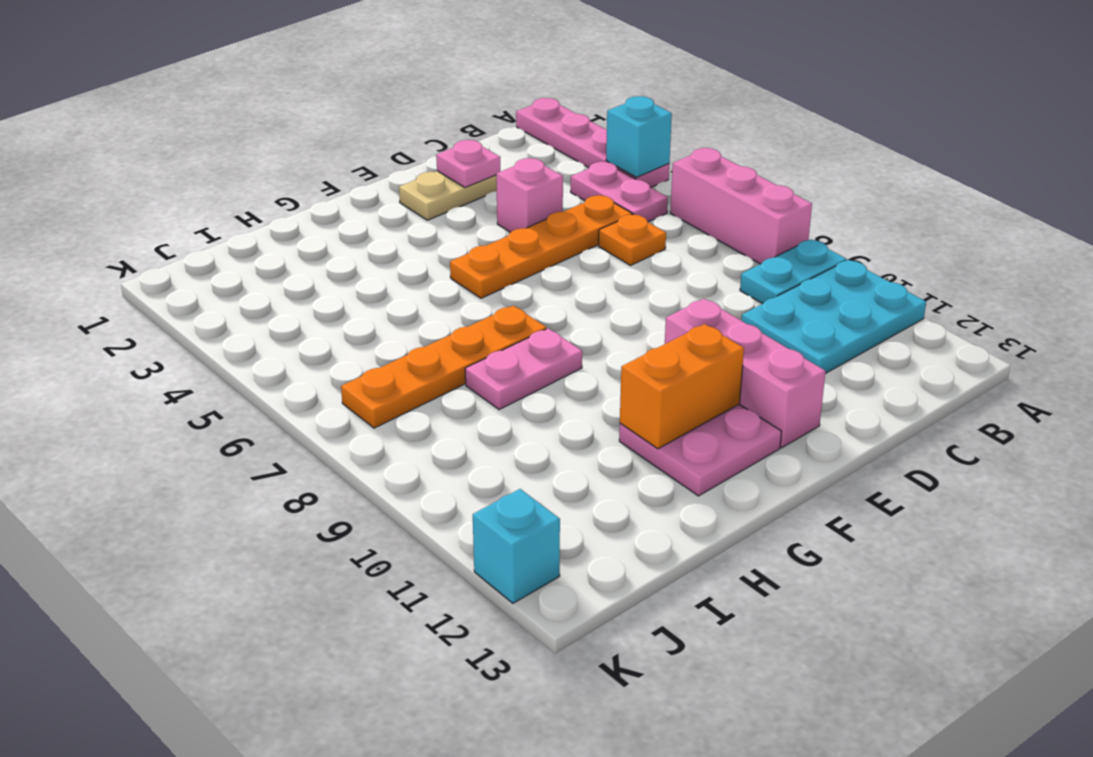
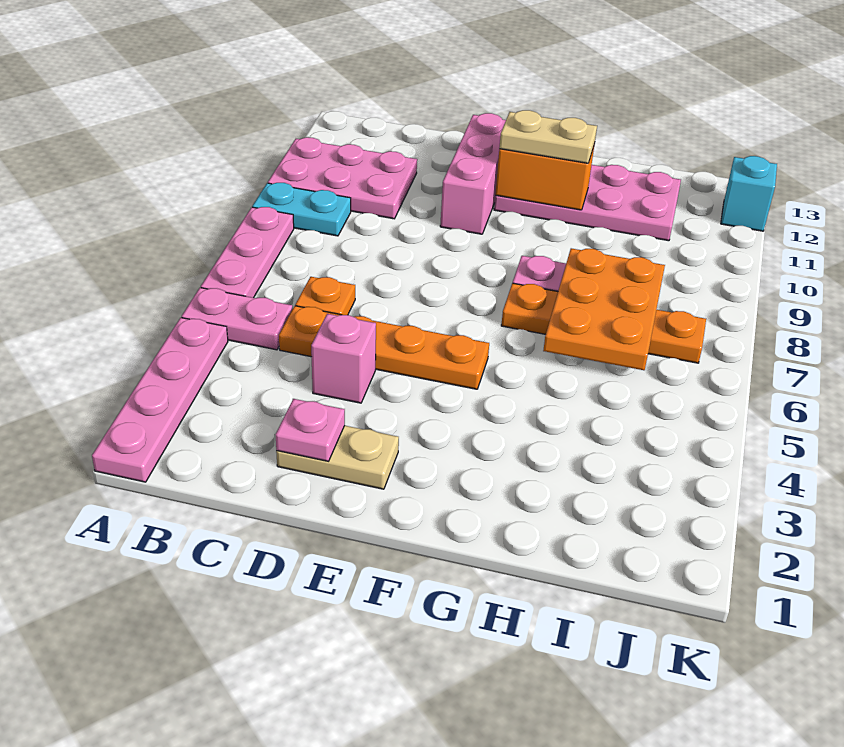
cyan 1x1 brick [606,96,672,177] -> none
pink 1x3 brick [670,148,812,264] -> pink 1x3 plate [201,207,294,298]
cyan 2x3 plate [742,260,926,374] -> pink 2x3 plate [268,137,417,219]
pink 1x2 plate [571,162,668,222] -> pink 1x2 plate turned to [182,288,293,350]
pink 2x2 plate [619,404,782,496] -> pink 2x4 plate [494,165,681,241]
none -> tan 1x2 plate [499,110,597,163]
none -> orange 2x3 plate [543,248,665,370]

